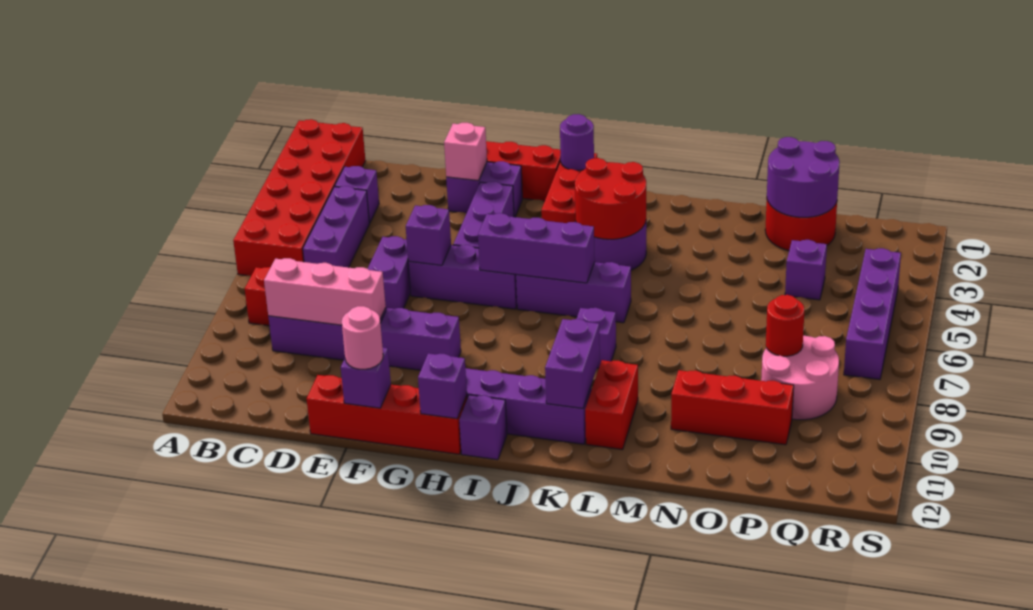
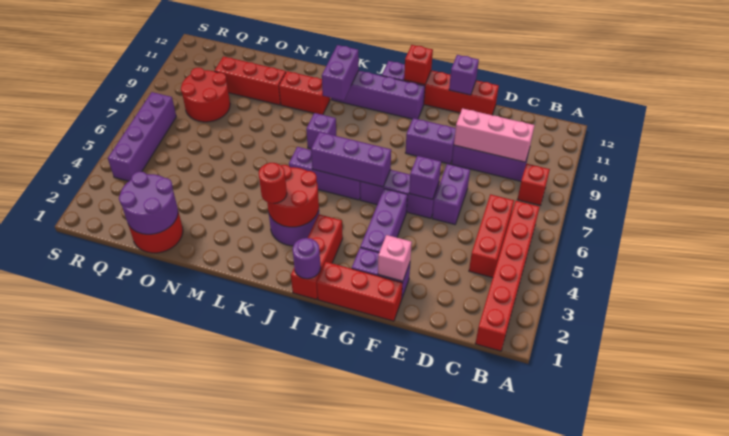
red 2x6 brick [233,119,366,276] -> red 1x6 brick [475,201,540,351]
purple 1x1 brick [335,166,379,223] -> none
purple 1x3 brick [303,186,369,268] -> red 1x3 brick [469,194,514,278]
pink 1x1 round brick [342,306,383,369] -> none
purple 1x1 brick [418,353,467,419] -> red 1x1 brick [404,45,433,85]
red 1x2 brick [585,360,638,450] -> red 1x2 brick turned to [279,71,330,115]
purple 1x1 brick [785,240,827,300] -> none
pink 2x2 round brick [761,336,839,420] -> red 2x2 round brick [181,68,230,122]
red 1x1 round brick [766,295,804,356] -> red 1x1 round brick moved to [259,163,287,203]

